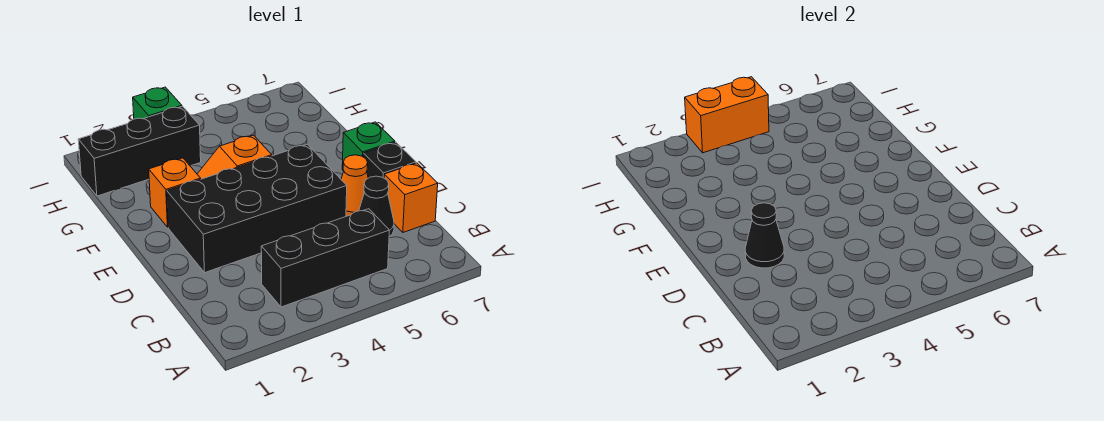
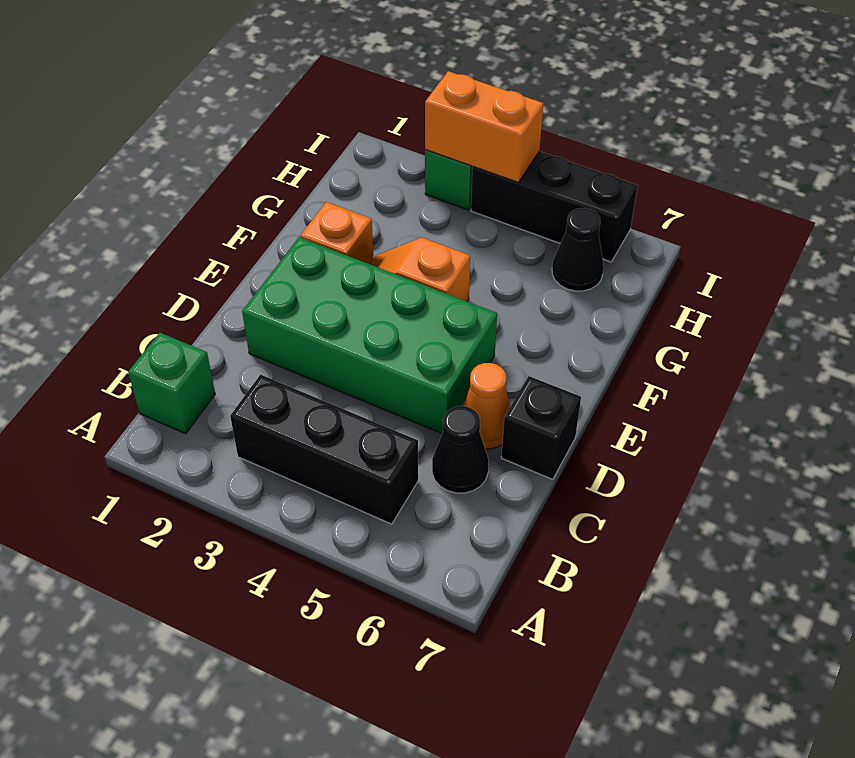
orange 1x1 brick [384,163,438,232] -> none
black 2x4 brick [167,144,347,273] -> green 2x4 brick [242,237,497,433]
black 1x1 cone [745,203,784,268] -> black 1x1 cone moved to [552,208,604,291]
green 1x1 brick [342,122,395,171] -> green 1x1 brick moved to [128,333,215,434]
black 1x3 brick [78,106,201,196] -> black 1x3 brick moved to [471,151,638,262]

